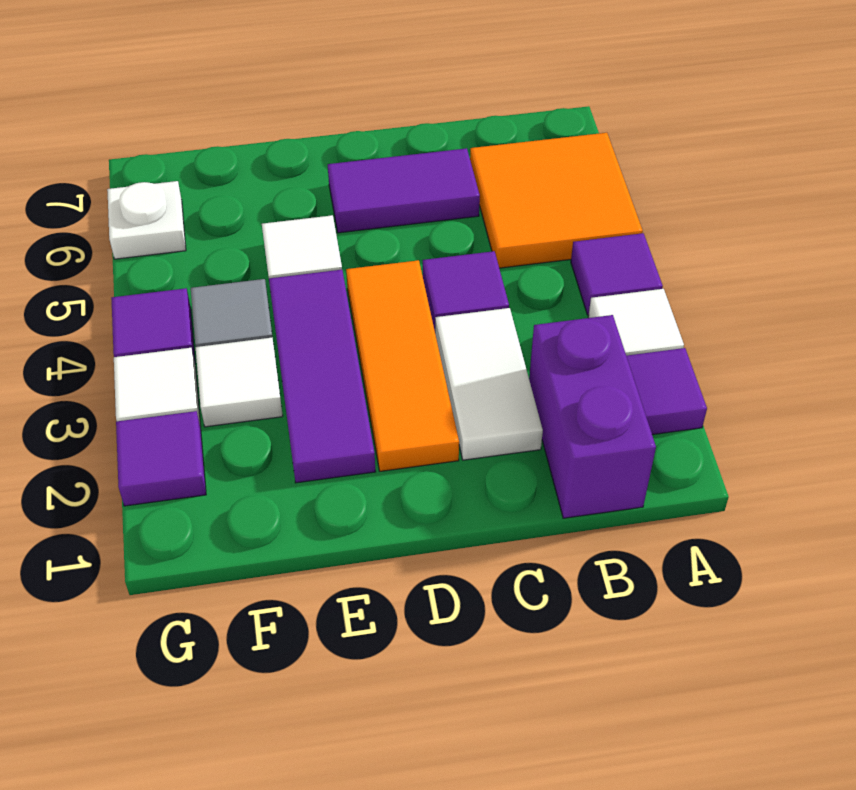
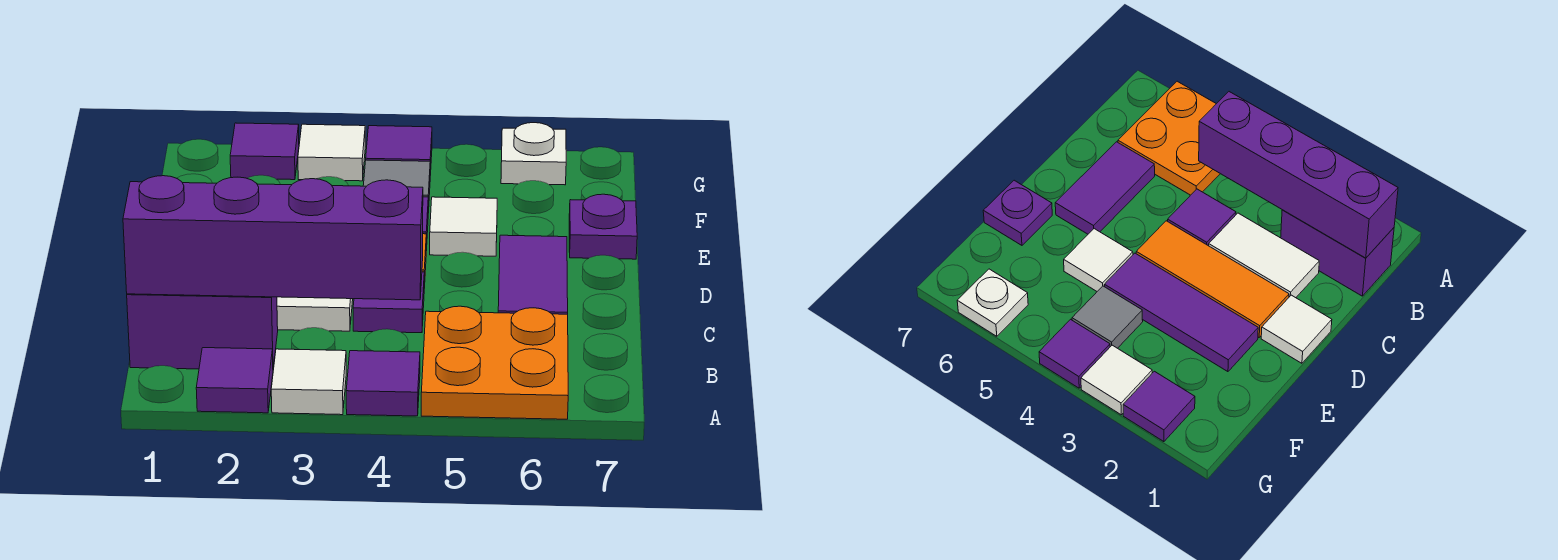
orange 2x2 tile [470,133,643,268] -> orange 2x2 plate [421,306,568,419]
none -> purple 1x4 brick [123,176,423,300]
none -> purple 1x1 plate [569,194,637,259]
white 1x1 tile [196,337,283,427] -> white 1x1 tile moved to [1261,295,1332,363]

